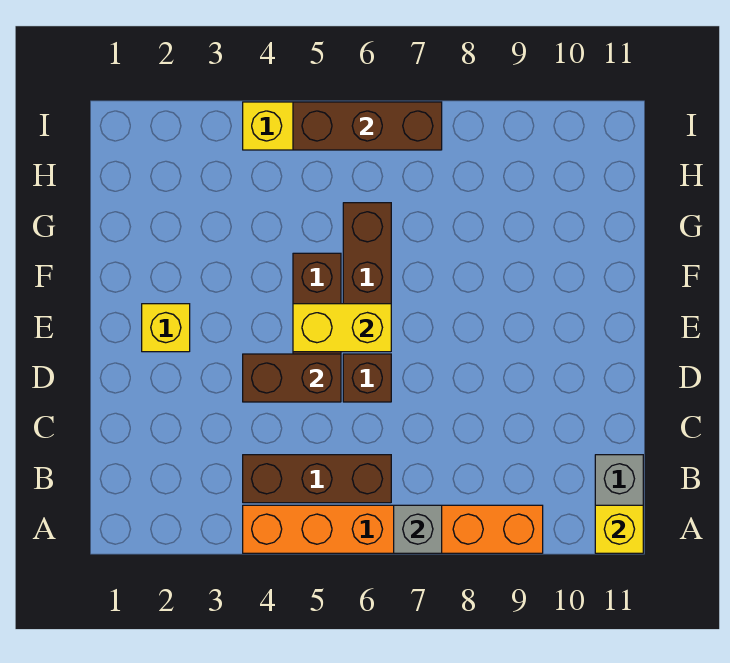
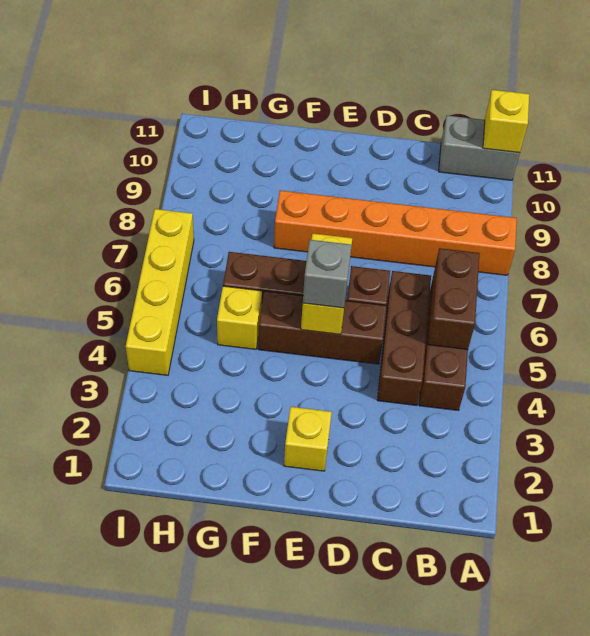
orange 1x6 brick [243,505,543,553] -> orange 1x6 brick turned to [274,190,517,275]
grey 1x1 brick [394,505,442,553] -> grey 1x1 brick moved to [303,240,352,308]
brown 1x2 brick [243,354,341,402] -> brown 1x2 brick moved to [428,248,480,350]
none -> yellow 1x1 brick [217,286,262,349]
brown 1x3 brick [293,102,442,150] -> brown 1x3 brick moved to [377,271,431,406]

